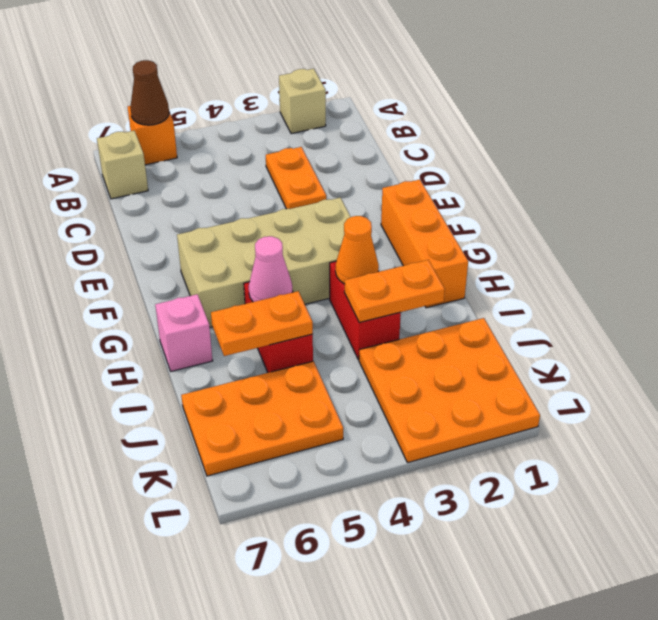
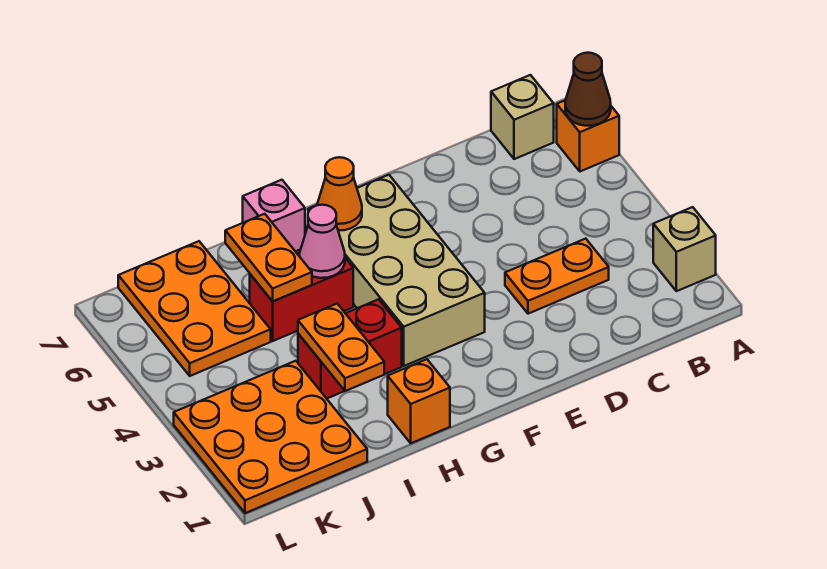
orange 1x3 brick [381,180,468,308] -> orange 1x1 brick [388,359,450,443]
orange 1x1 cone [335,216,379,284] -> orange 1x1 cone moved to [317,157,362,231]

